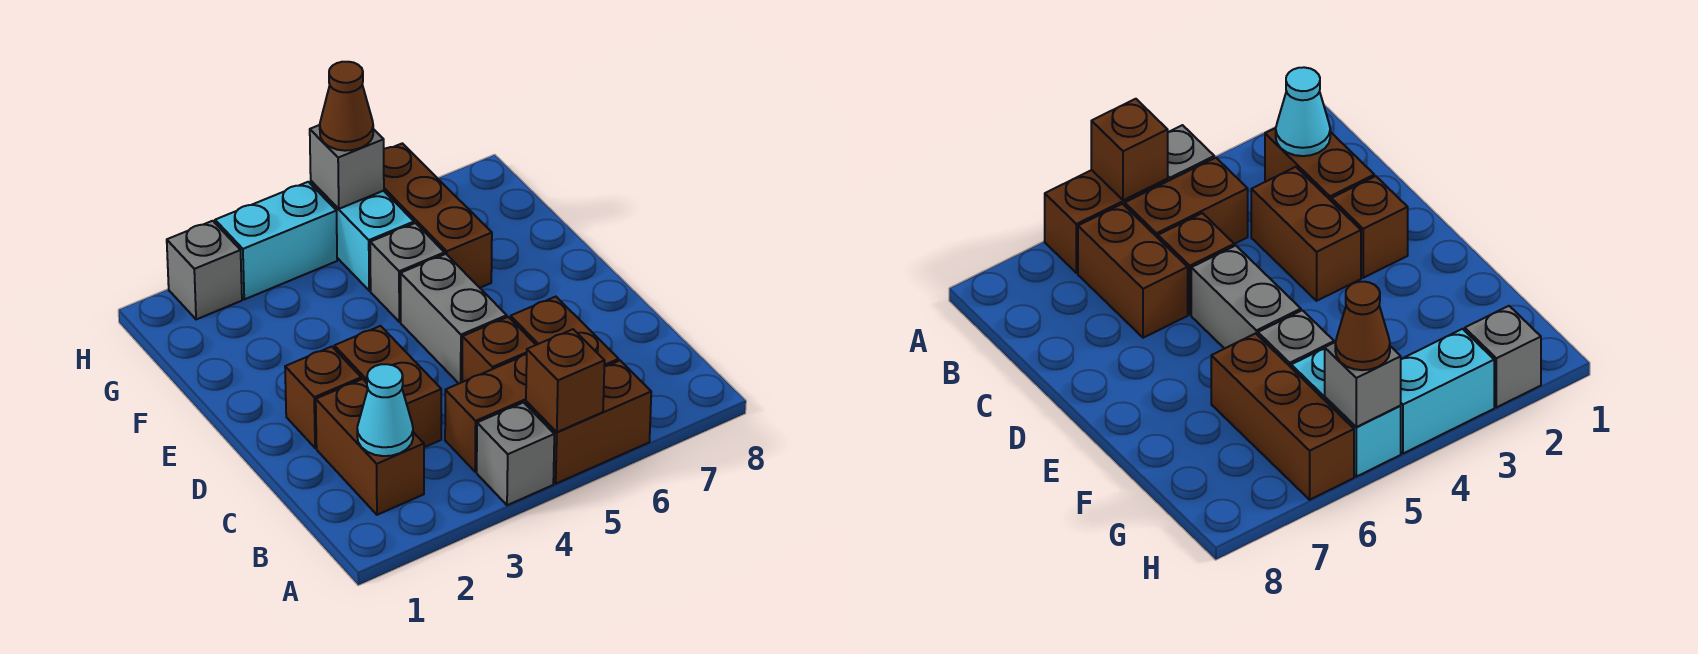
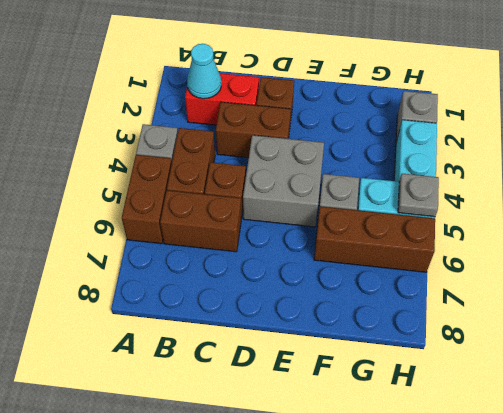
brown 1x1 brick [526,329,605,432] -> none
brown 1x2 brick [316,379,424,515] -> red 1x2 brick [185,73,259,125]
grey 1x2 brick [401,254,507,383] -> grey 2x2 brick [243,135,324,227]
grey 1x1 brick [310,125,384,209] -> grey 1x1 plate [398,174,439,217]
brown 1x1 cone [320,62,373,151] -> none

